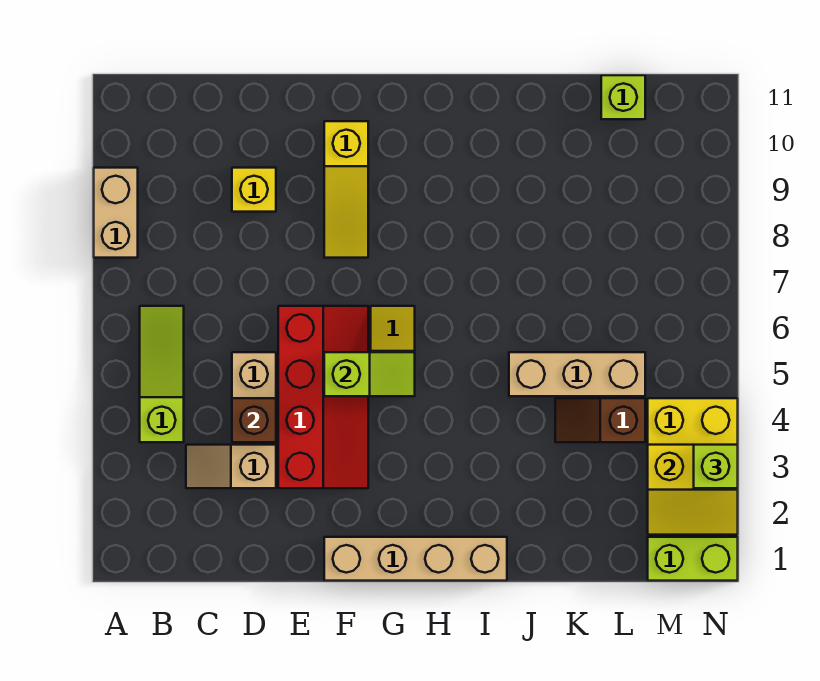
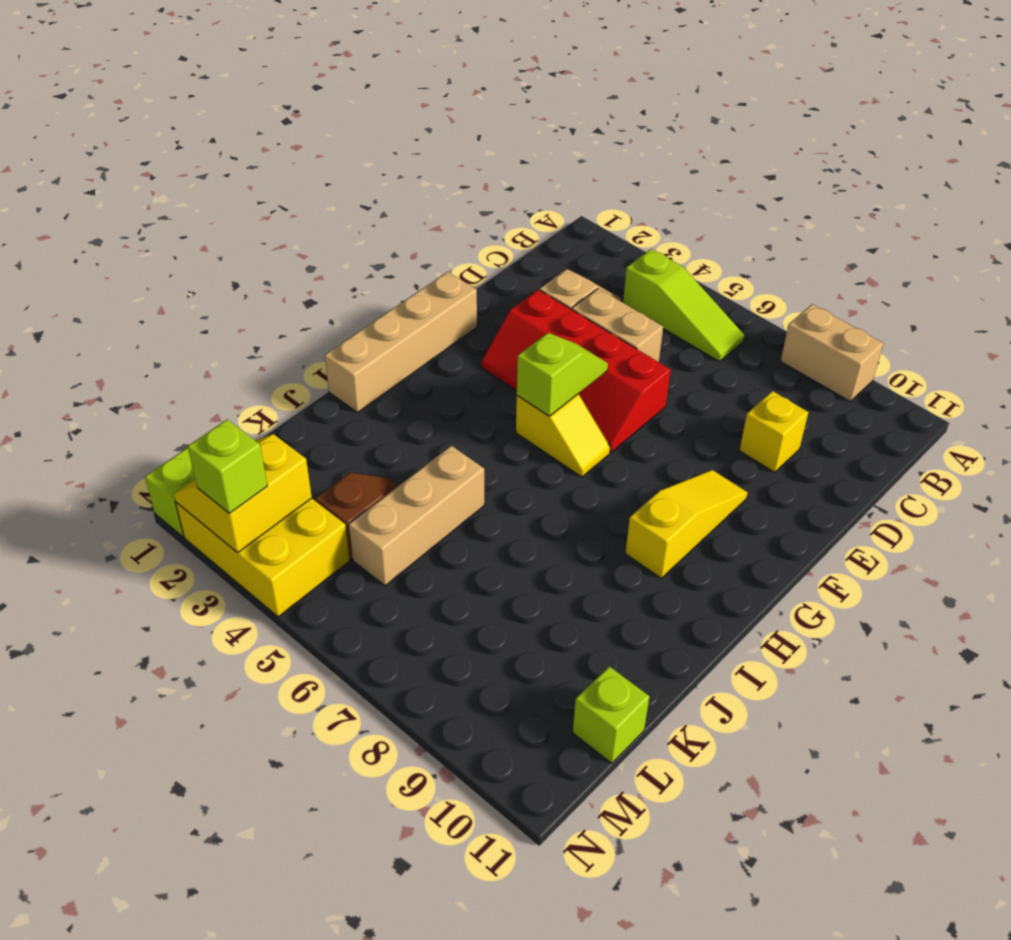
brown 1x1 brick [232,398,276,442] -> none
lime 1x2 slope [324,352,415,396] -> lime 1x2 slope turned to [517,333,608,416]
yellow 1x3 slope [324,121,368,258] -> yellow 1x3 slope turned to [625,470,747,578]

